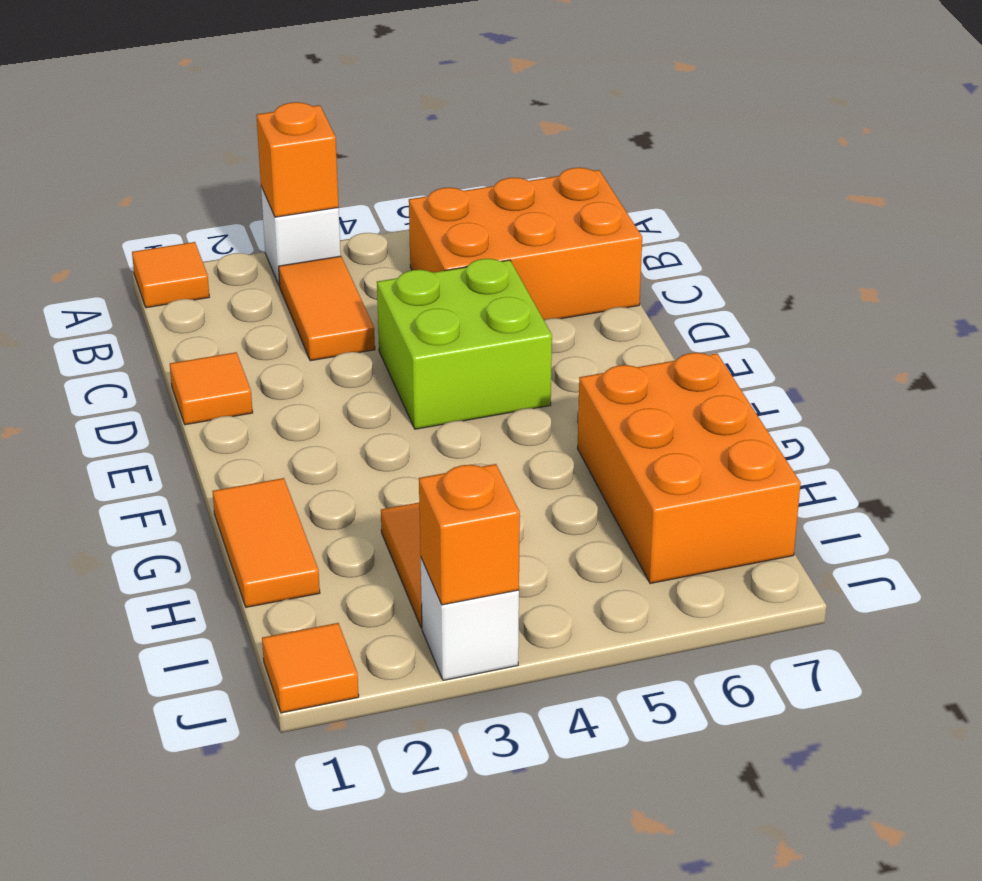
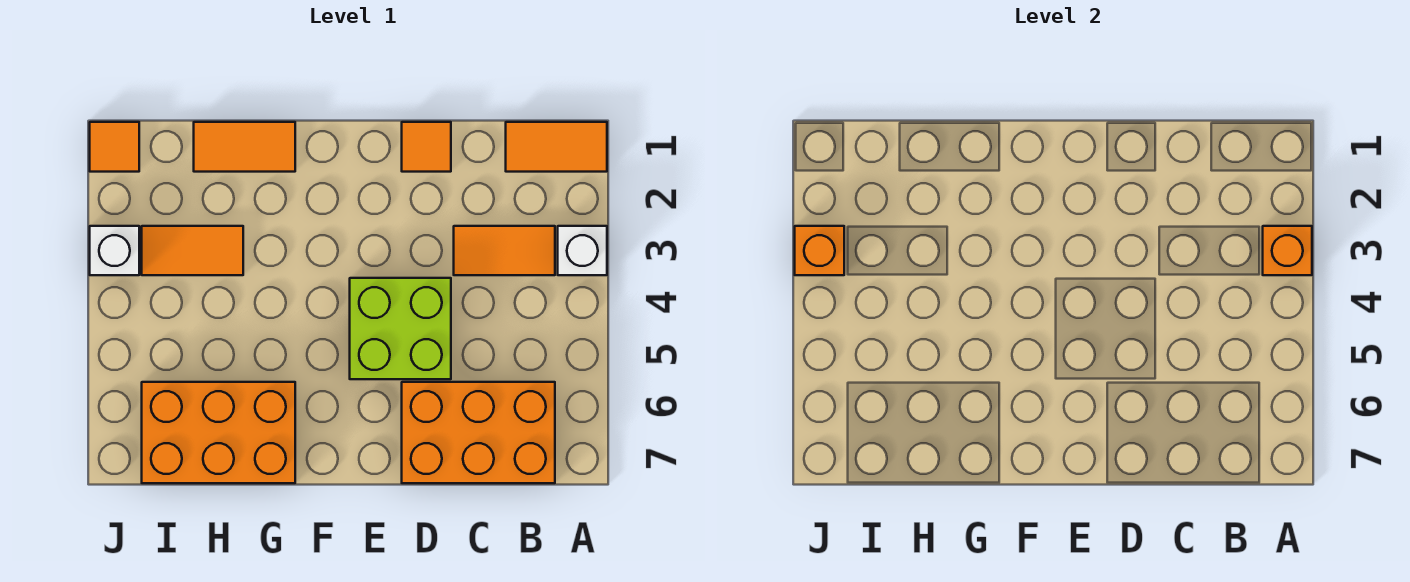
orange 1x1 tile [132,242,209,308] -> orange 1x2 tile [506,122,607,172]
orange 2x3 brick [409,168,642,320] -> orange 2x3 brick turned to [402,382,555,483]

